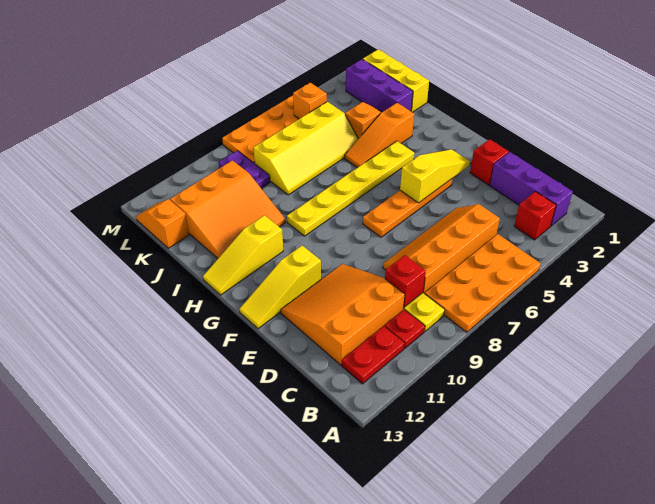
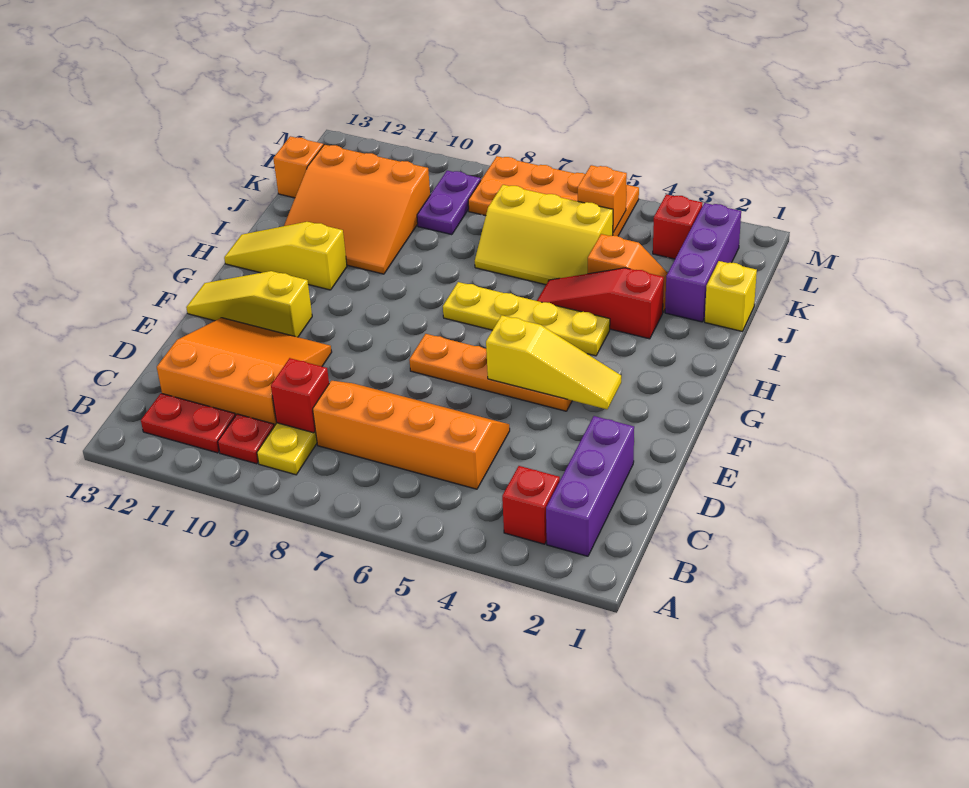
orange 2x4 plate [425,234,541,332] -> none
red 1x1 brick [470,139,509,185] -> red 1x1 brick moved to [653,194,703,259]
yellow 1x6 plate [287,141,414,236] -> yellow 1x4 plate [443,282,610,356]
orange 1x3 slope [345,103,414,168] -> red 1x3 slope [537,268,664,339]
yellow 1x3 brick [363,49,429,112] -> yellow 1x1 brick [705,261,757,331]
yellow 2x4 slope [253,102,358,195] -> yellow 2x3 slope [475,185,613,285]

